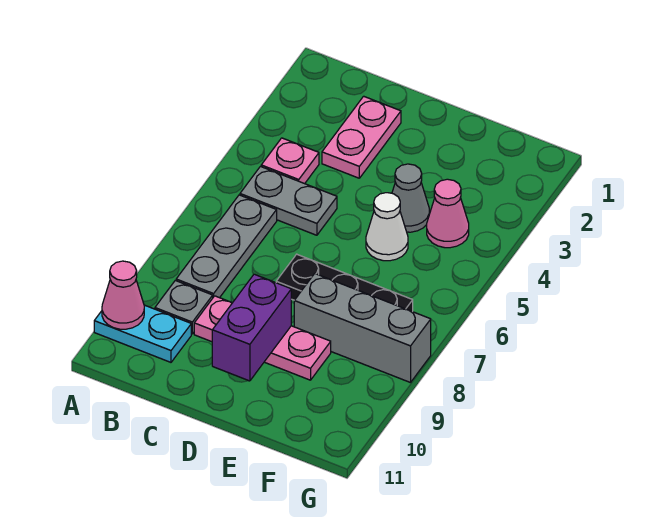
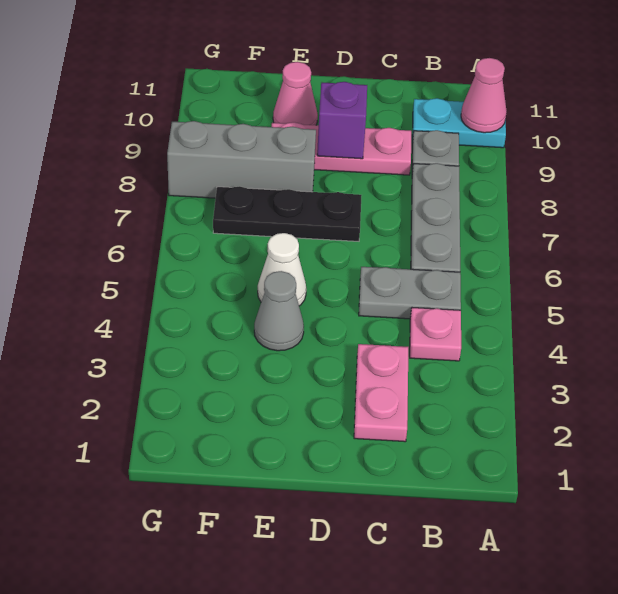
purple 1x2 brick [212,274,291,381] -> purple 1x1 brick [317,82,367,159]
pink 1x1 cone [427,179,469,248] -> pink 1x1 cone moved to [273,62,318,125]

